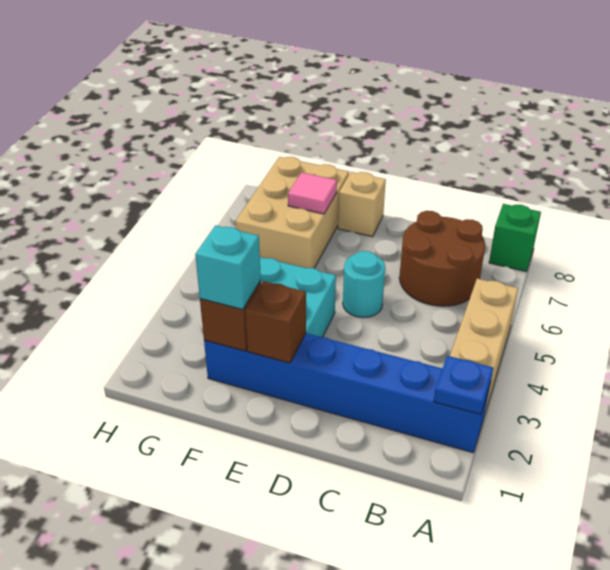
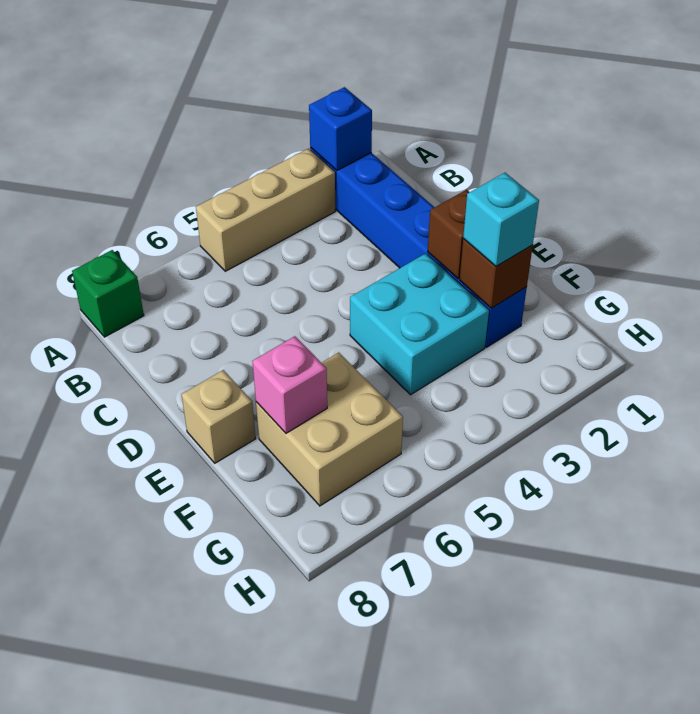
blue 1x1 plate [434,356,493,414] -> blue 1x1 brick [309,87,372,171]
brown 2x2 round brick [399,211,485,306] -> none
cyan 1x1 round brick [343,251,385,318] -> none
tan 2x3 brick [235,157,349,268] -> tan 2x2 brick [256,353,403,506]
pink 1x1 tile [288,172,337,214] -> pink 1x1 brick [253,336,327,433]

